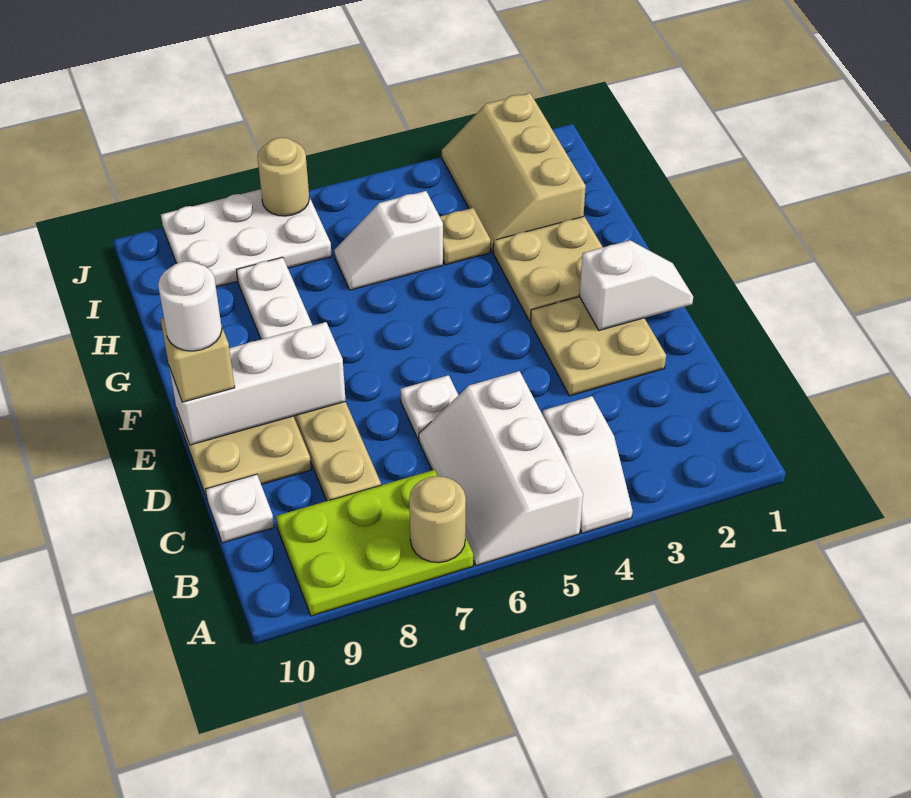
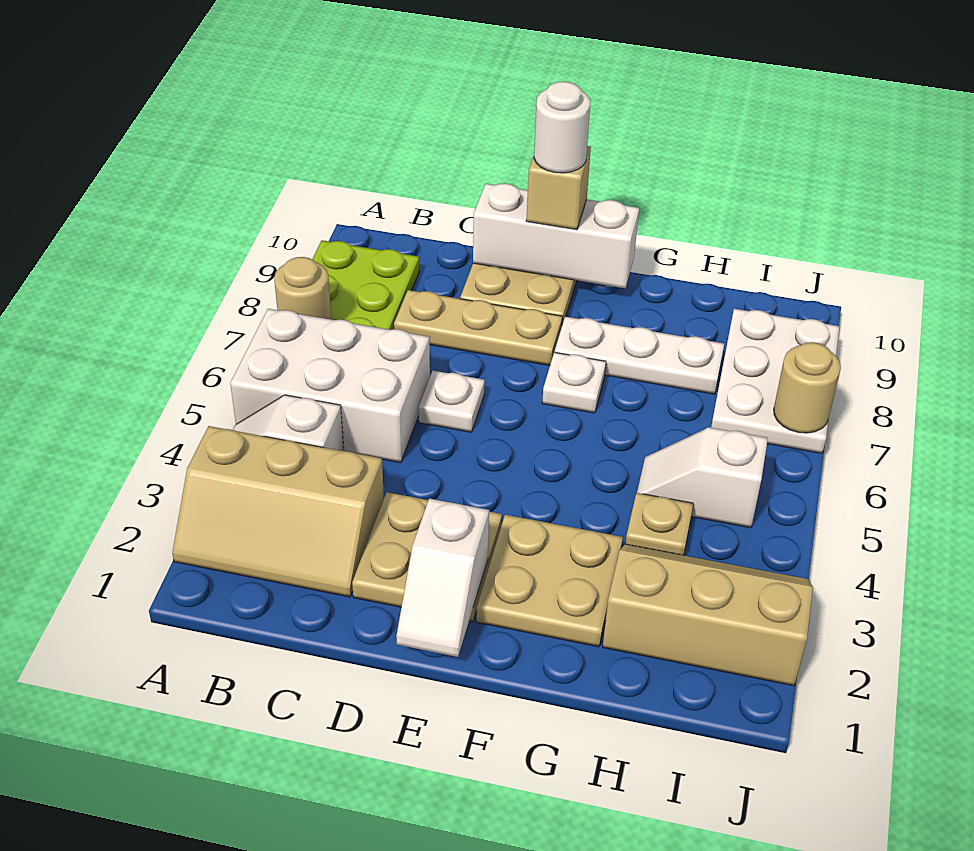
none -> tan 2x3 slope [172,426,384,597]
white 2x3 slope [419,371,583,566] -> white 2x3 brick [230,309,430,463]
white 1x1 plate [205,474,274,543] -> white 1x1 plate moved to [542,352,606,413]
white 1x3 brick [169,322,346,445] -> white 1x3 brick turned to [473,183,639,288]
white 1x2 slope [334,191,443,290] -> white 1x2 slope turned to [637,427,768,528]

